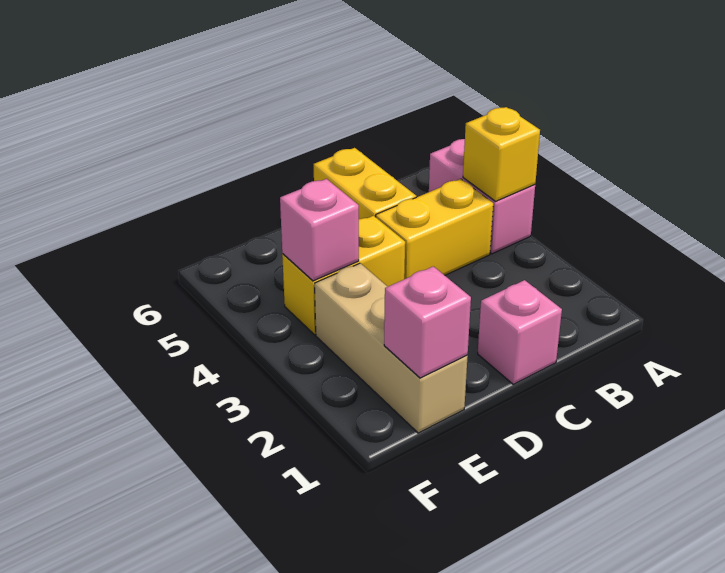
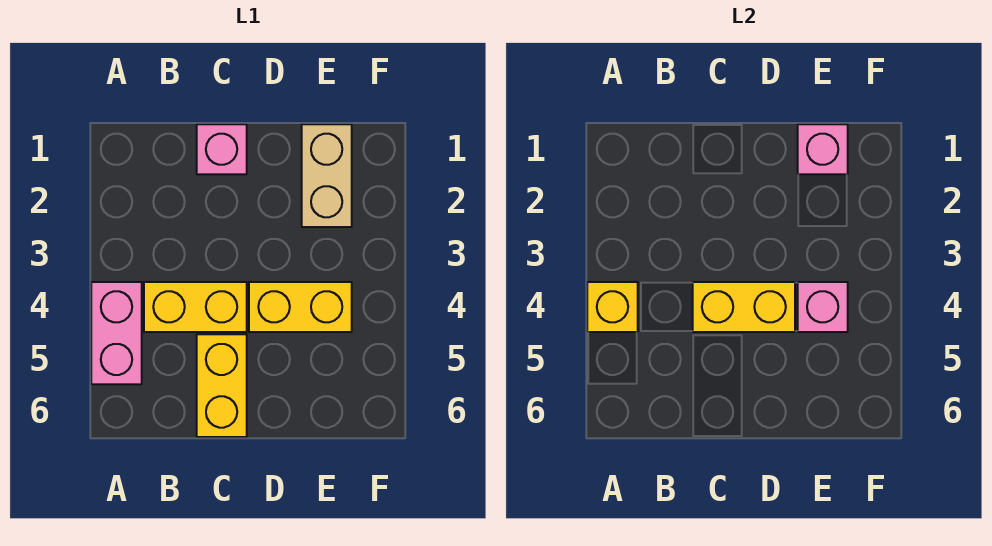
none -> yellow 1x2 brick [693,282,795,332]
tan 1x3 brick [315,263,468,433] -> tan 1x2 brick [302,124,352,227]

